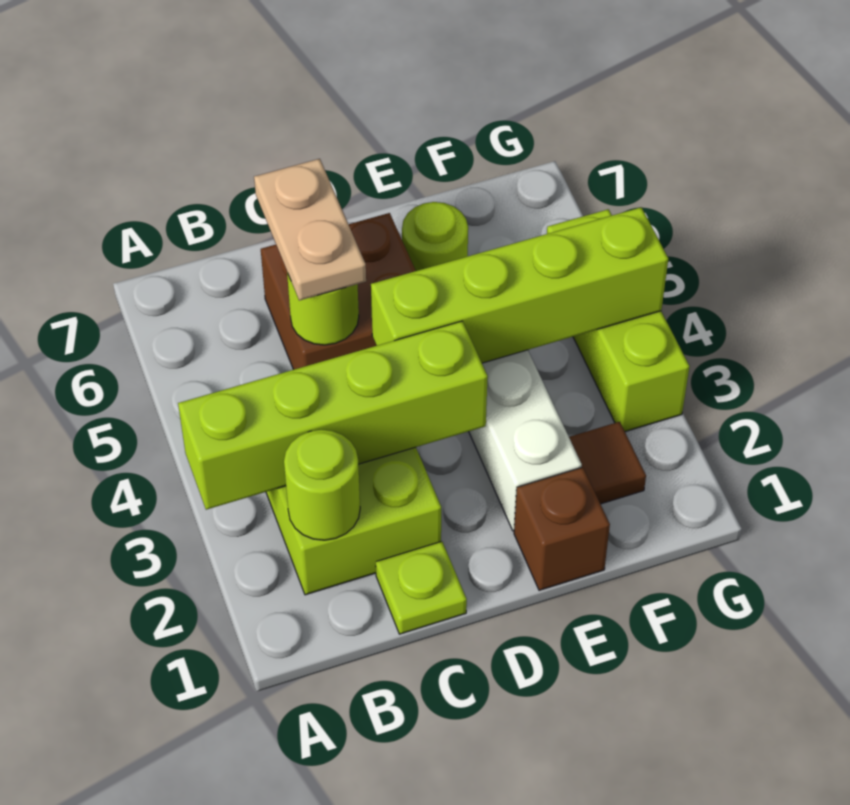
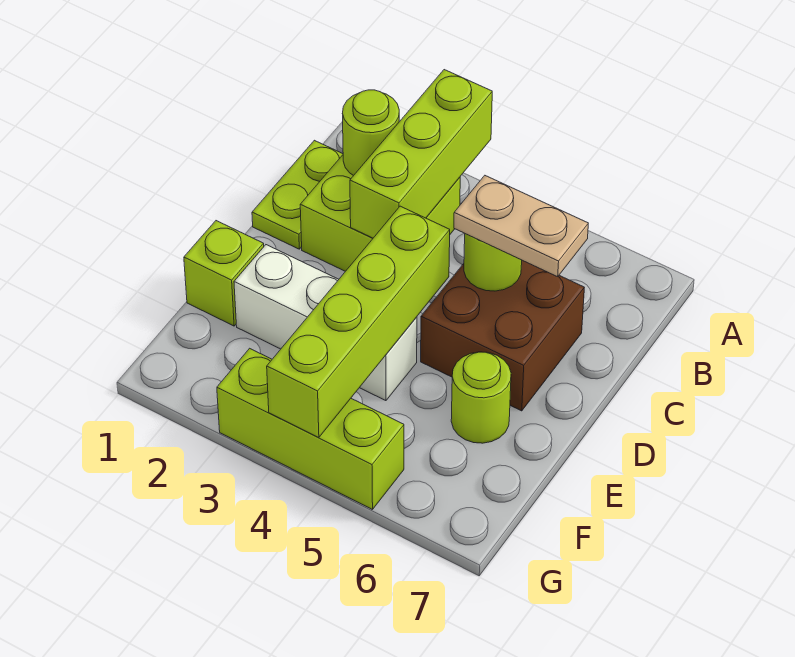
lime 1x4 brick [178,321,488,510] -> lime 1x3 brick [350,70,492,238]
lime 1x1 plate [376,541,467,634] -> lime 1x2 plate [252,140,343,249]
brown 1x1 brick [514,467,610,590] -> lime 1x1 brick [184,221,264,326]
brown 1x1 tile [569,422,646,504] -> none

